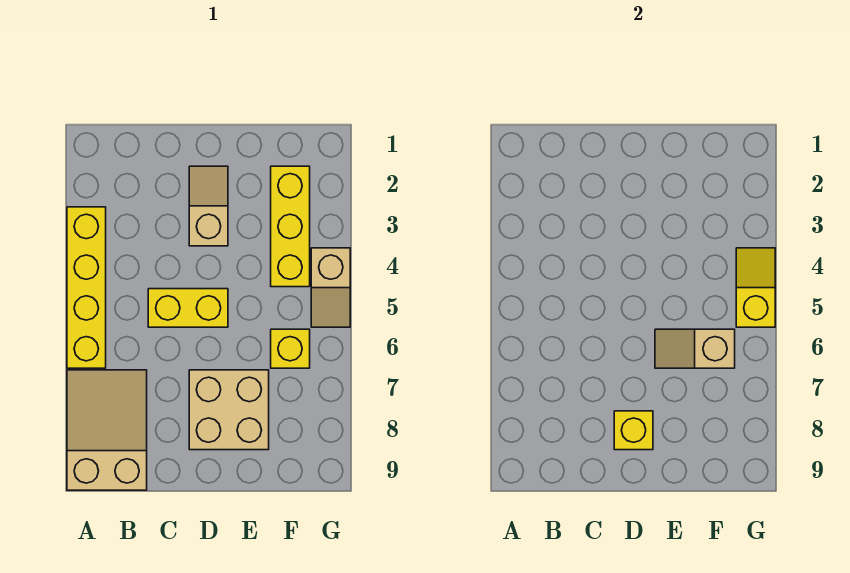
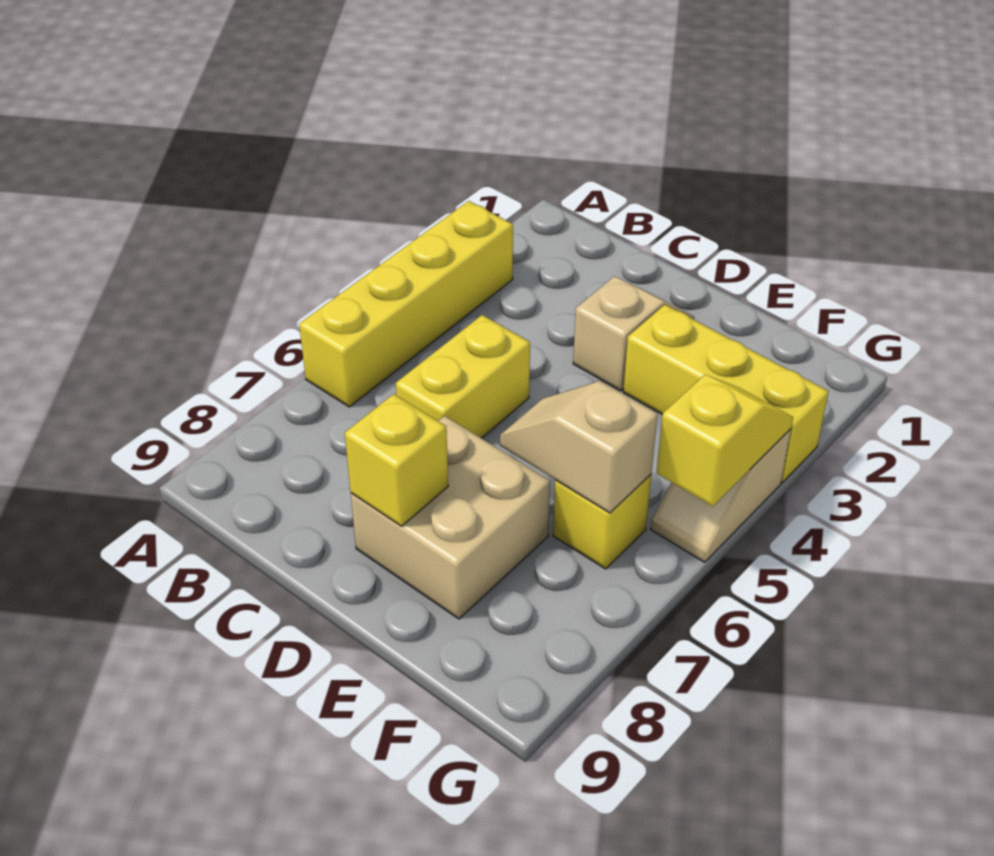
tan 2x3 slope [67,370,147,490] -> none
yellow 1x2 brick [148,289,228,327] -> yellow 1x2 brick turned to [396,315,530,438]
yellow 1x3 brick [271,166,310,287] -> yellow 1x3 brick turned to [623,305,829,482]

